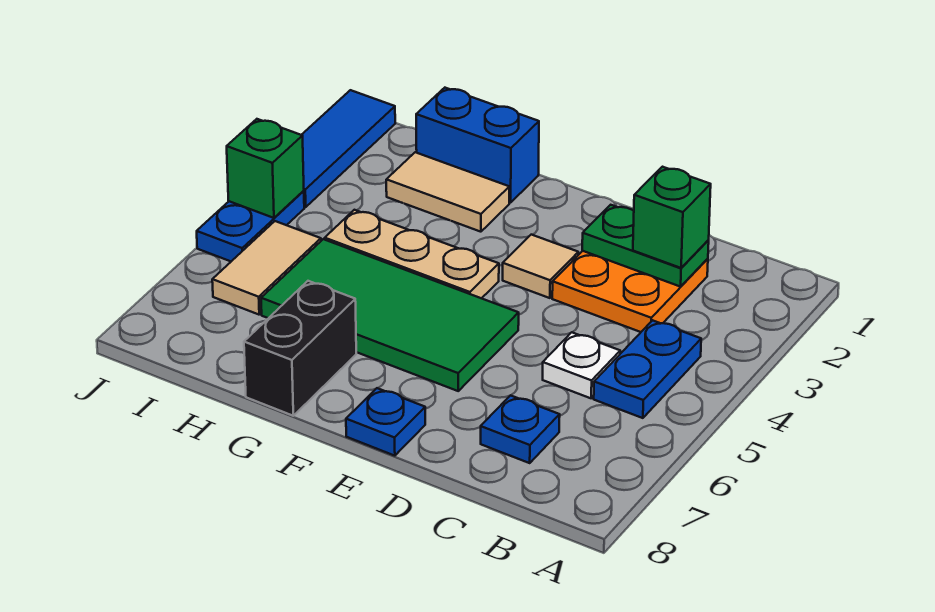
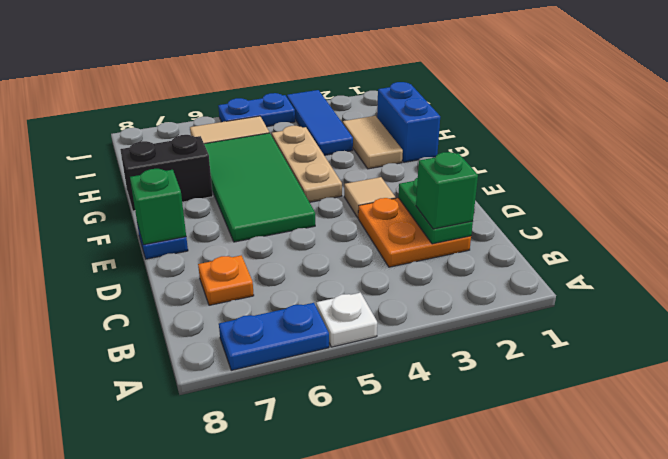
blue 1x2 plate [594,320,701,418] -> blue 1x2 plate moved to [219,303,329,370]
white 1x1 plate [543,332,620,398] -> white 1x1 plate moved to [316,293,377,347]
blue 1x1 plate [481,395,560,463] -> orange 1x1 plate [198,255,254,305]
blue 1x3 tile [302,90,395,207] -> blue 1x3 tile turned to [287,90,353,155]
green 1x1 brick [227,119,304,218] -> green 1x1 brick moved to [130,169,186,245]

